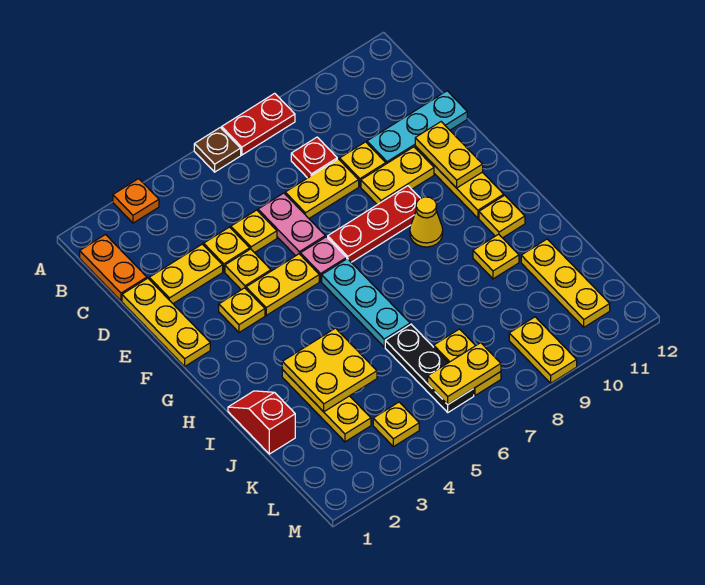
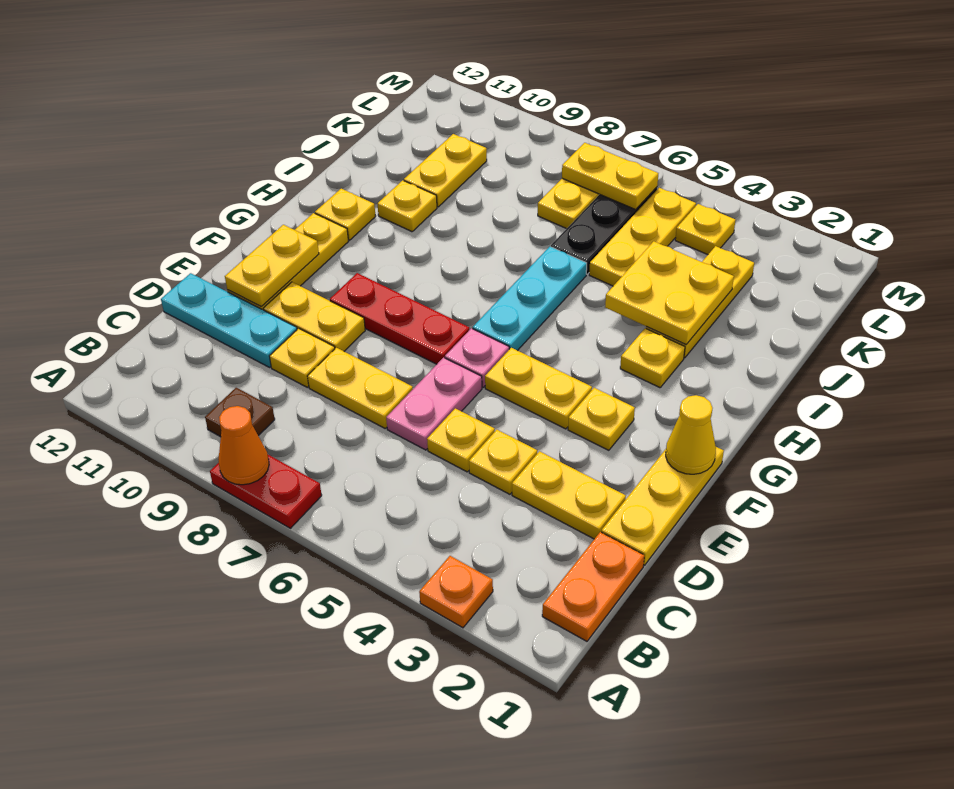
brown 1x1 plate [194,127,241,172] -> brown 1x1 plate moved to [205,388,275,437]
none -> orange 1x1 cone [218,406,269,485]
red 1x1 plate [291,137,337,178] -> none
yellow 1x1 plate [225,249,271,290] -> yellow 1x1 plate moved to [620,328,685,388]
yellow 1x1 cone [410,197,443,247] -> yellow 1x1 cone moved to [666,395,716,474]
red 1x2 slope [228,391,295,454] -> none
yellow 1x3 plate [521,239,610,327] -> yellow 1x3 plate moved to [589,188,696,286]
yellow 1x2 plate [509,317,577,383] -> yellow 1x2 plate moved to [404,134,487,207]

